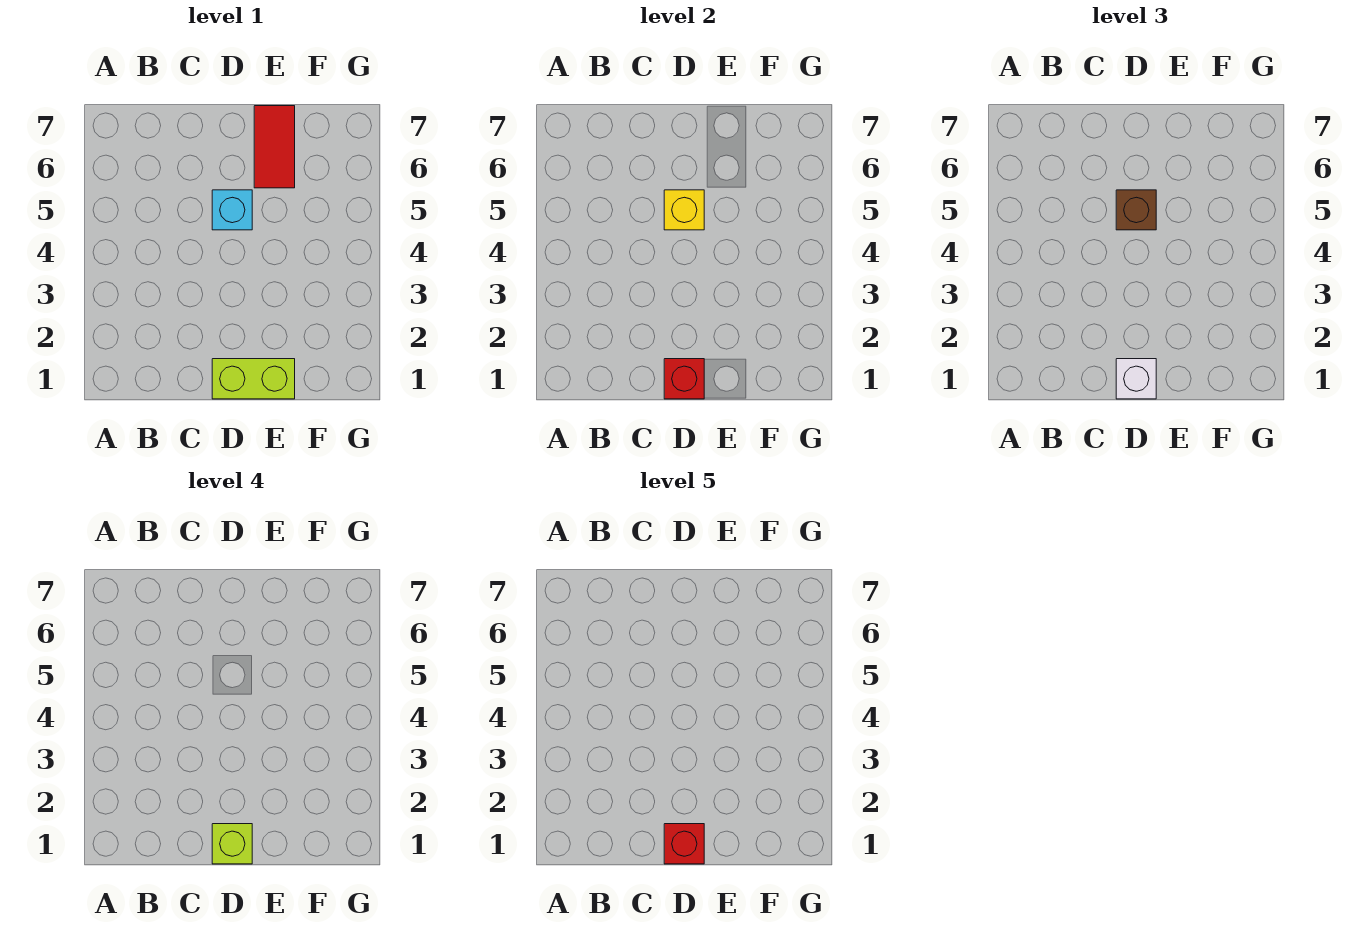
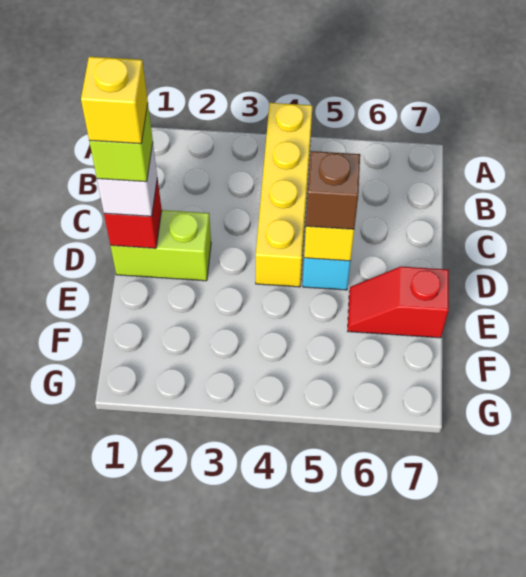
none -> yellow 1x4 brick [256,103,312,287]
lime 1x2 brick [212,359,295,399] -> lime 1x2 brick turned to [111,210,211,281]
red 1x1 brick [664,824,704,864] -> yellow 1x1 brick [81,57,148,144]
red 1x2 tile [254,106,295,188] -> red 1x2 slope [348,267,449,338]

